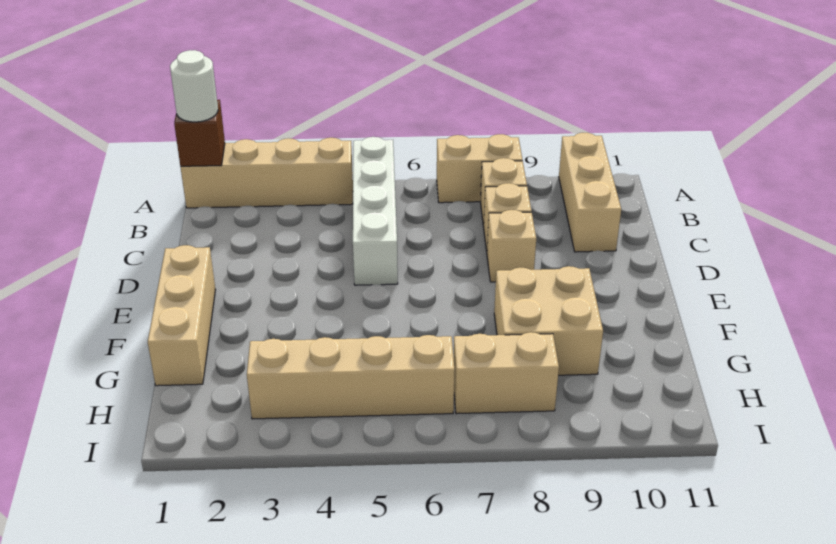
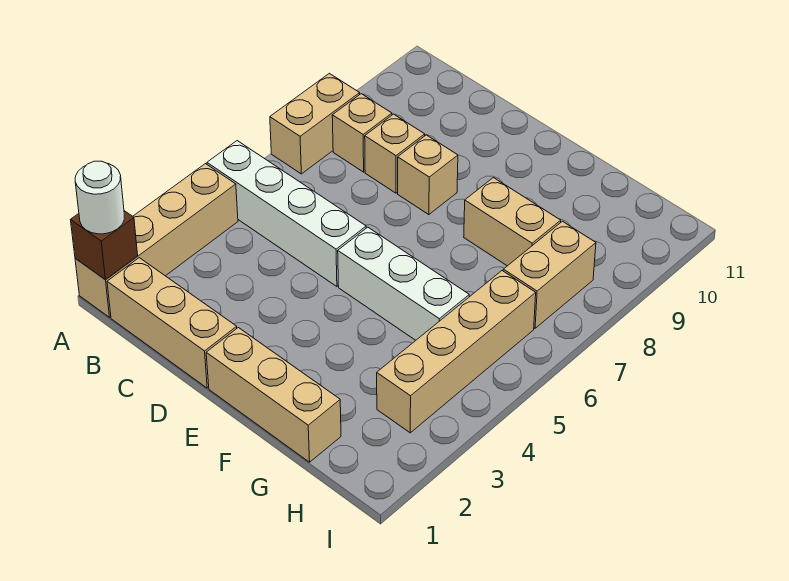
tan 1x3 brick [559,133,621,252] -> tan 1x3 brick moved to [107,258,237,388]
none -> white 1x3 brick [338,227,469,340]
tan 2x2 brick [494,266,603,375] -> tan 1x2 brick [464,178,561,266]

